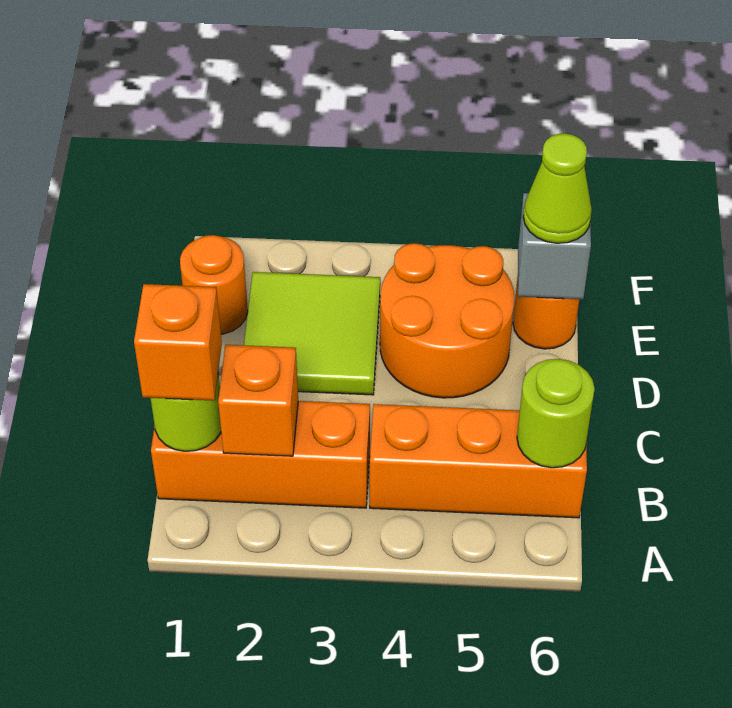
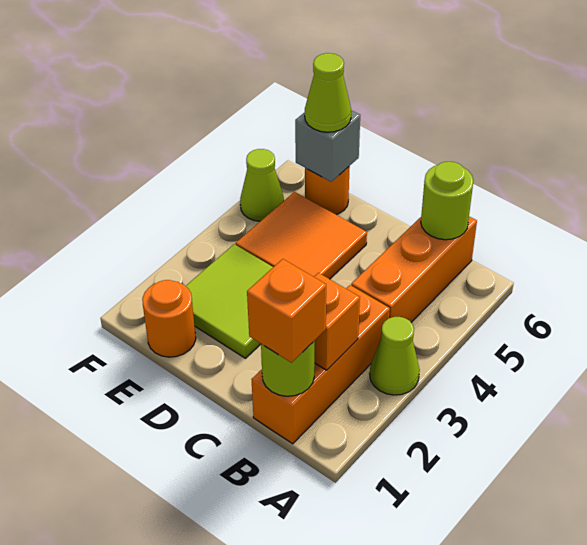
none -> lime 1x1 cone [370,317,420,395]
orange 2x2 round brick [380,243,514,398] -> orange 2x2 tile [236,192,367,279]
none -> lime 1x1 cone [240,149,284,221]

